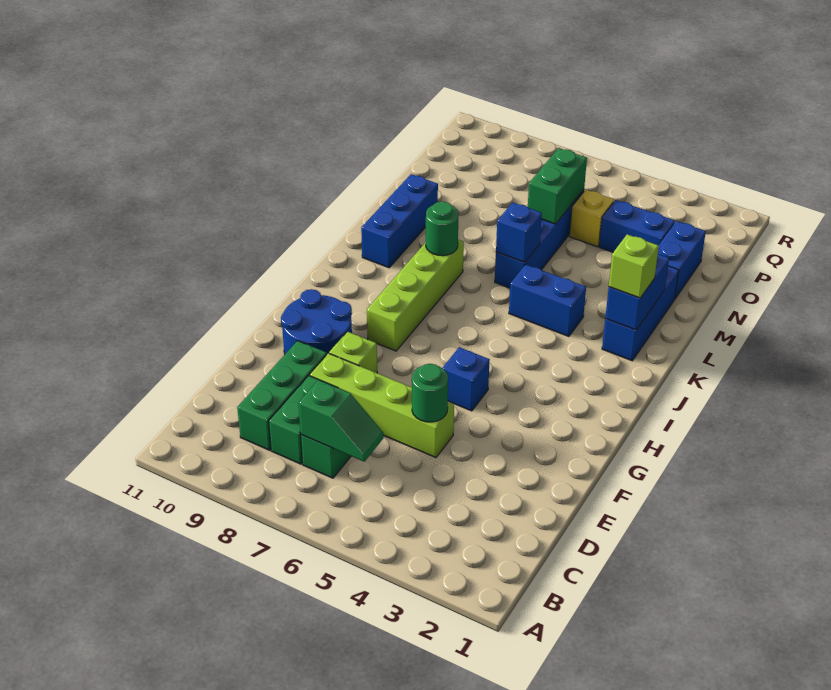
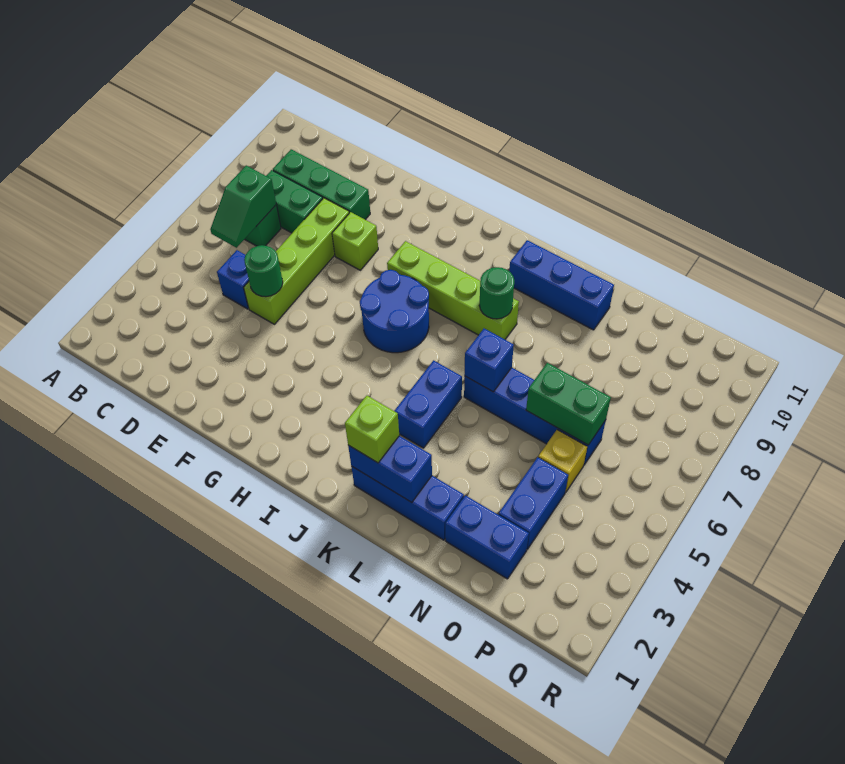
blue 2x2 round brick [281,289,352,354] -> blue 2x2 round brick moved to [360,270,429,353]
blue 1x1 brick [443,347,490,411] -> blue 1x1 brick moved to [217,250,249,309]

